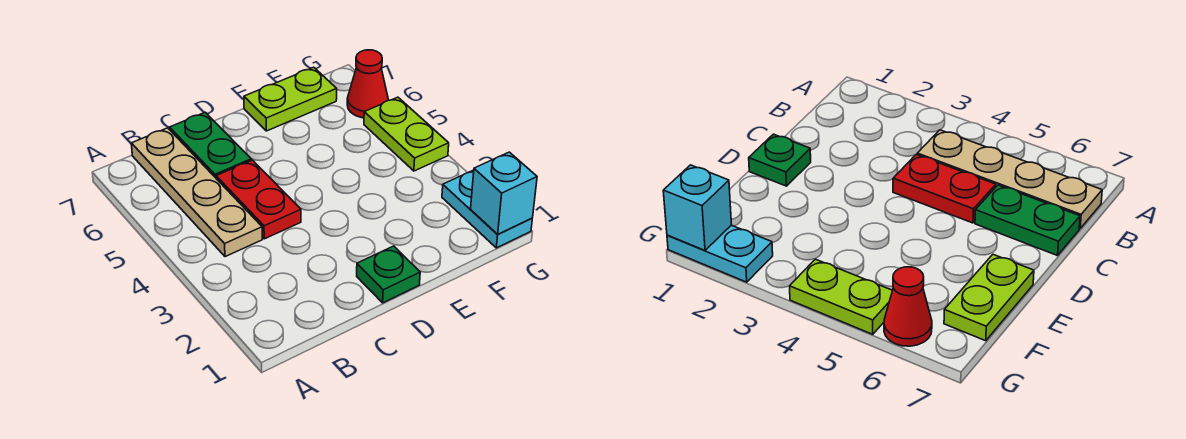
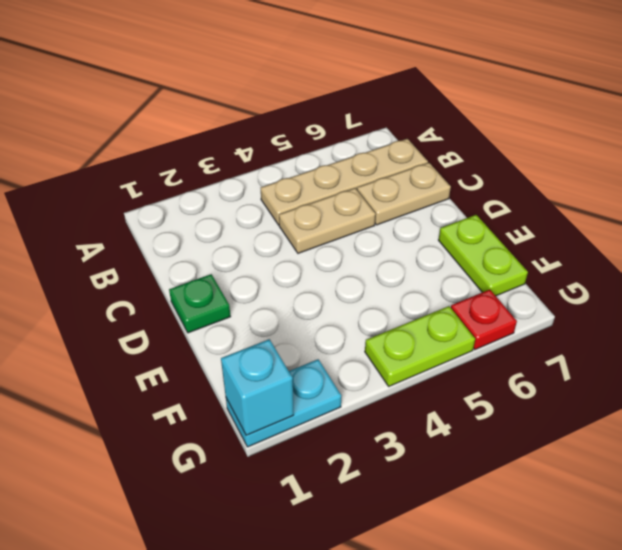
red 1x2 plate [216,160,301,239] -> tan 1x2 plate [279,188,376,253]
green 1x2 plate [170,112,251,178] -> tan 1x2 plate [357,163,451,225]
red 1x1 cone [347,50,388,118] -> red 1x1 plate [451,290,517,350]

